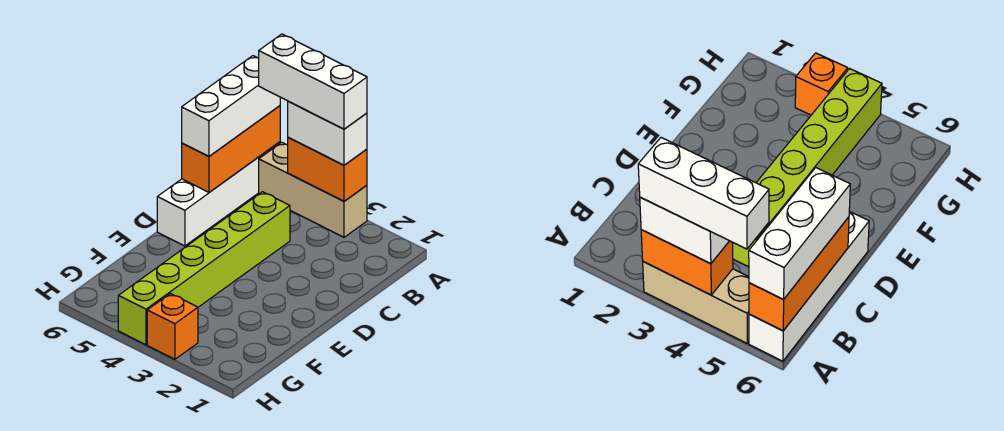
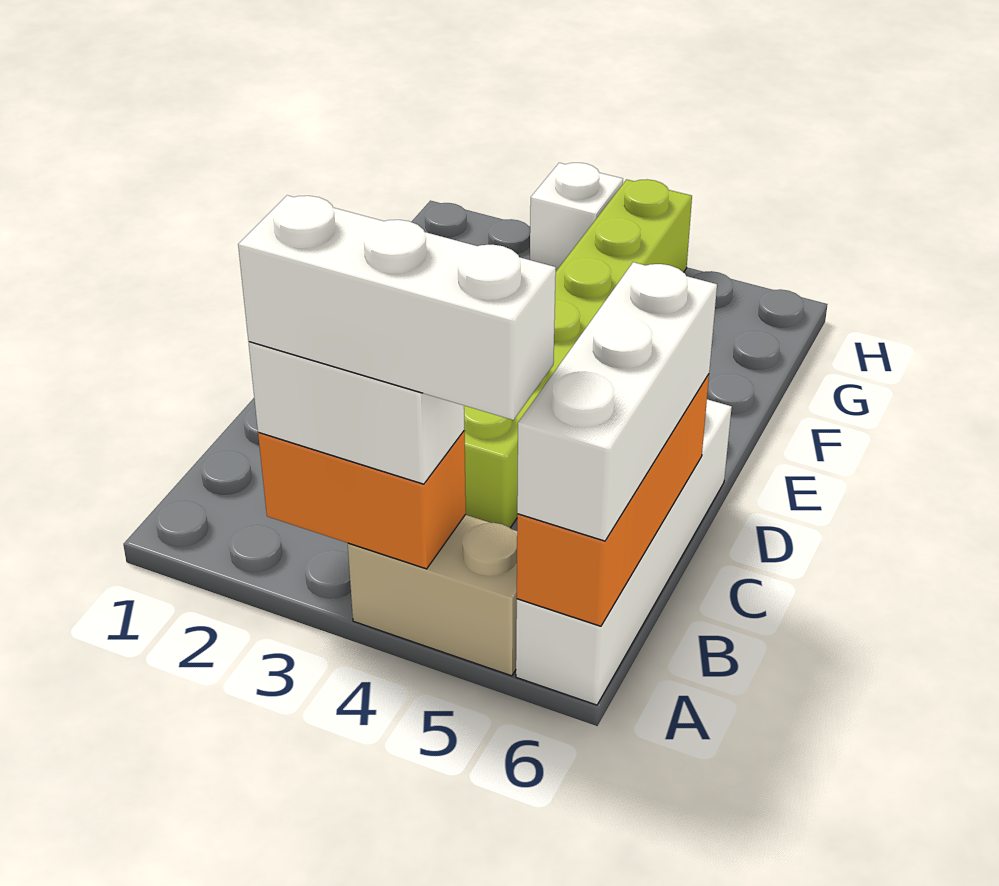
tan 1x3 brick [259,142,367,237] -> tan 1x2 brick [348,515,517,676]
orange 1x1 brick [147,294,198,359] -> white 1x1 brick [530,163,623,271]

